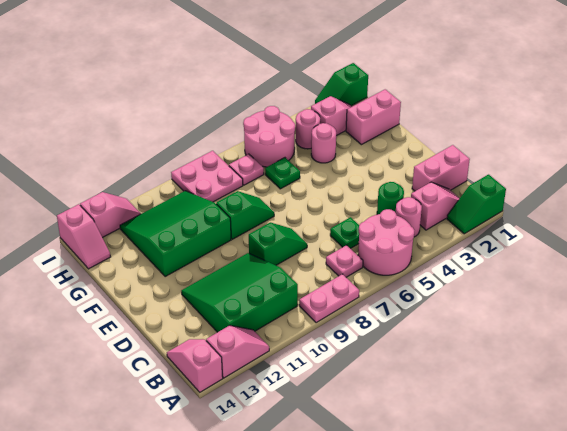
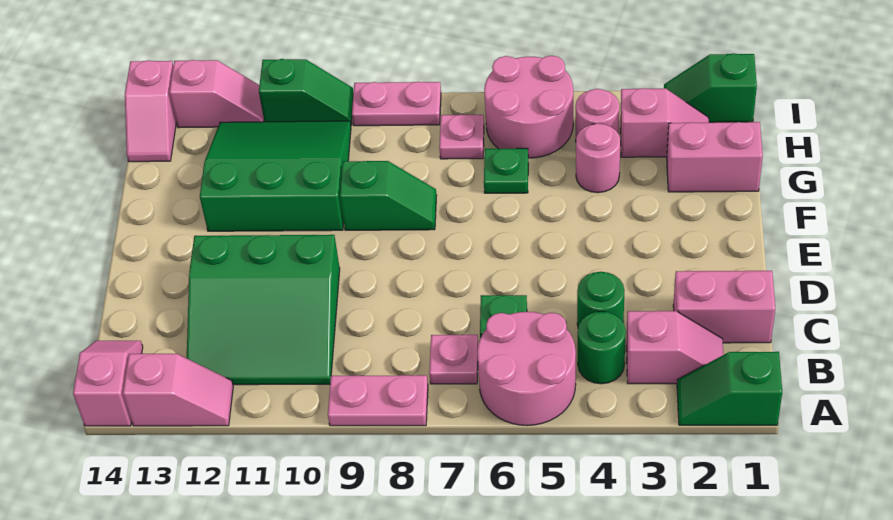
pink 1x1 round brick [396,197,422,237] -> green 1x1 round brick [578,311,626,384]
green 3x3 slope [181,253,298,332] -> green 3x3 slope turned to [187,235,340,385]
green 1x2 slope [249,223,307,265] -> green 1x2 slope moved to [259,59,354,123]
pink 2x2 plate [171,151,243,202] -> pink 1x2 plate [352,82,441,126]

